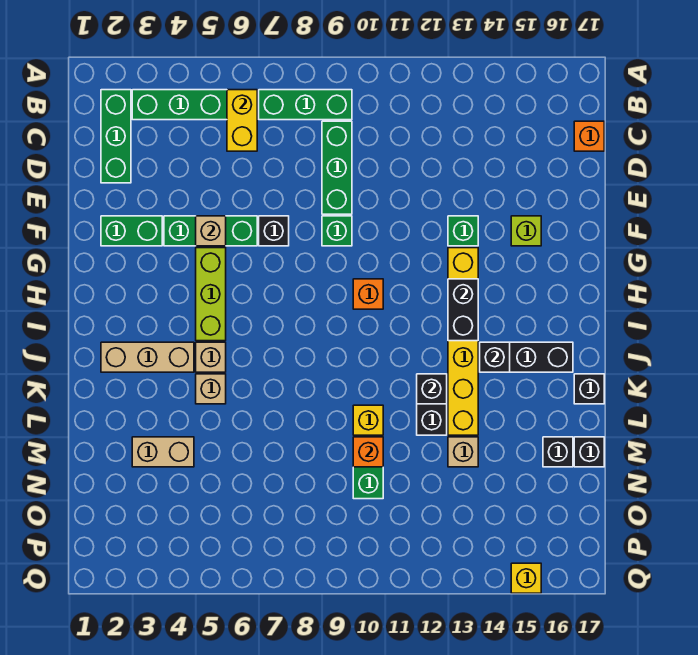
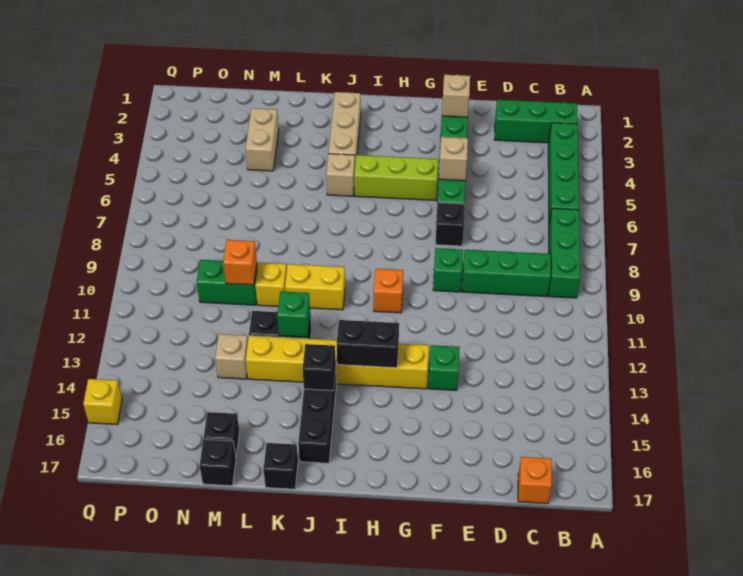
yellow 1x2 brick [227,90,257,151] -> yellow 1x2 brick moved to [285,264,345,310]
lime 1x1 brick [511,216,541,246] -> none
tan 1x1 brick [196,374,226,404] -> tan 1x1 brick moved to [442,75,470,117]
black 1x1 brick [417,374,447,404] -> green 1x1 brick [277,291,310,337]

